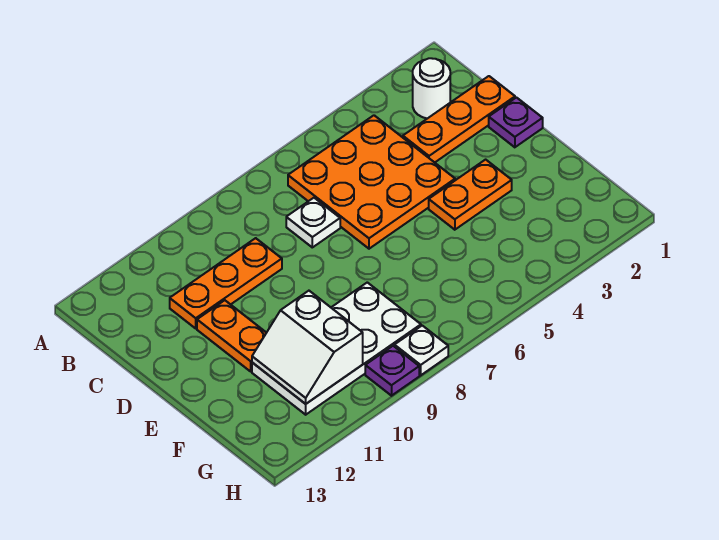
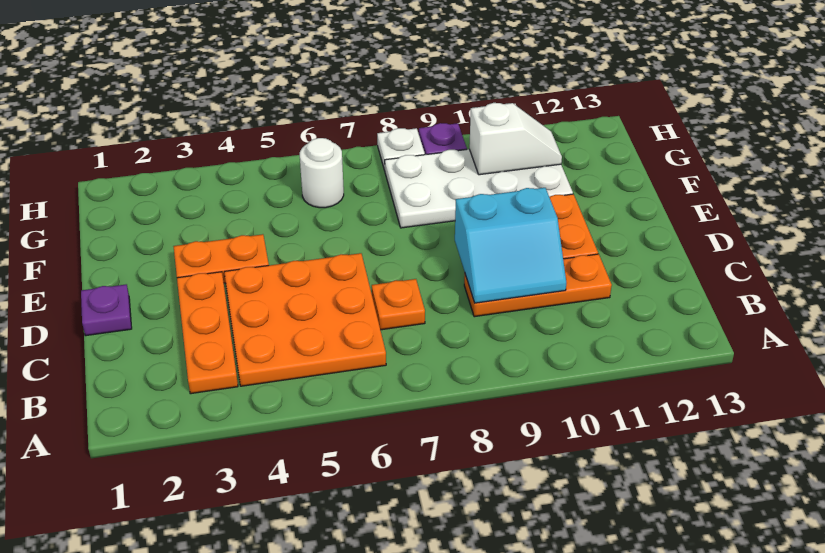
white 1x1 round brick [413,58,450,119] -> white 1x1 round brick moved to [300,138,344,208]
orange 1x3 plate [403,76,515,162] -> orange 1x3 plate turned to [177,272,238,394]
white 1x1 plate [286,198,340,247] -> orange 1x1 plate [372,279,425,330]
none -> cyan 2x2 slope [455,188,566,303]
white 2x2 slope [252,291,363,404] -> white 1x2 slope [469,103,562,175]

